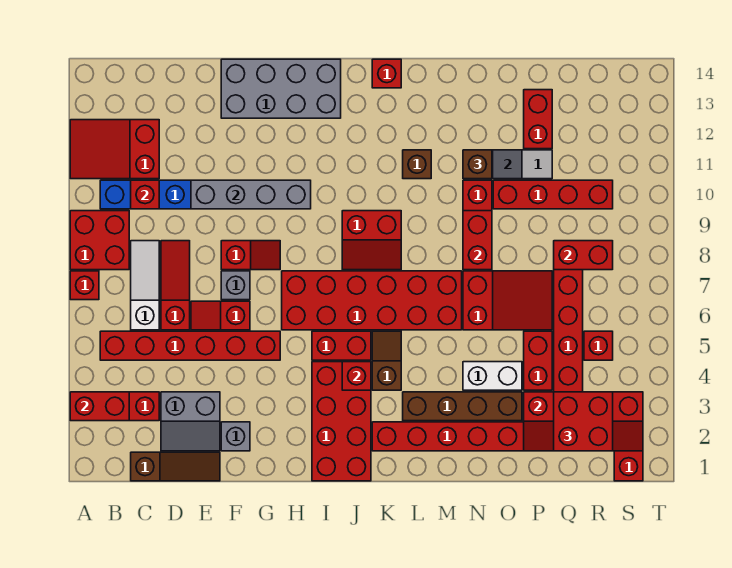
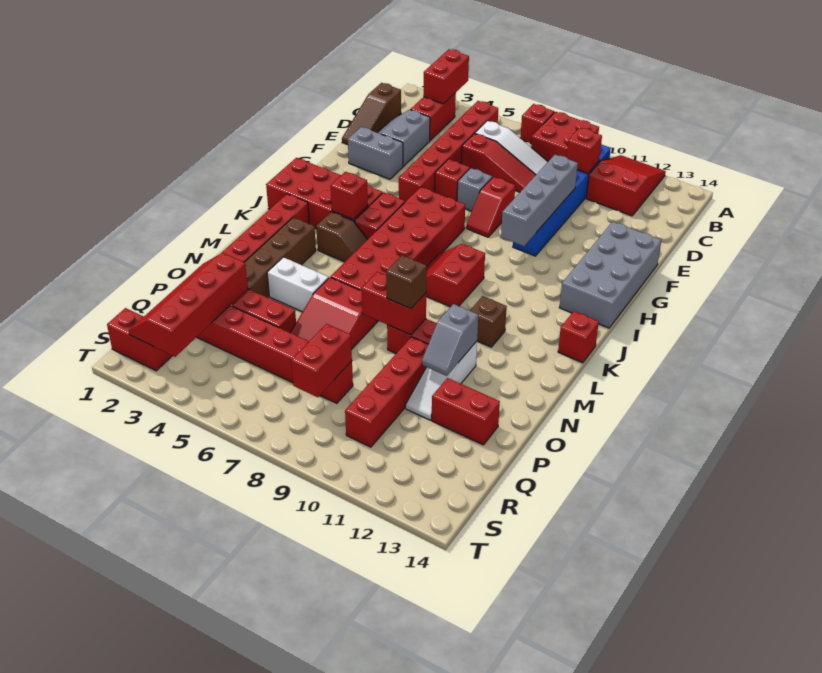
grey 1x1 brick [221,422,250,451] -> grey 1x2 brick [348,127,403,179]
white 1x2 brick [463,362,522,390] -> white 1x2 brick turned to [267,257,329,312]
brown 1x1 brick [463,150,492,179] -> brown 1x1 brick moved to [386,255,427,309]
red 2x2 brick [554,392,613,451] -> none
red 1x1 brick [584,331,613,360] -> none

